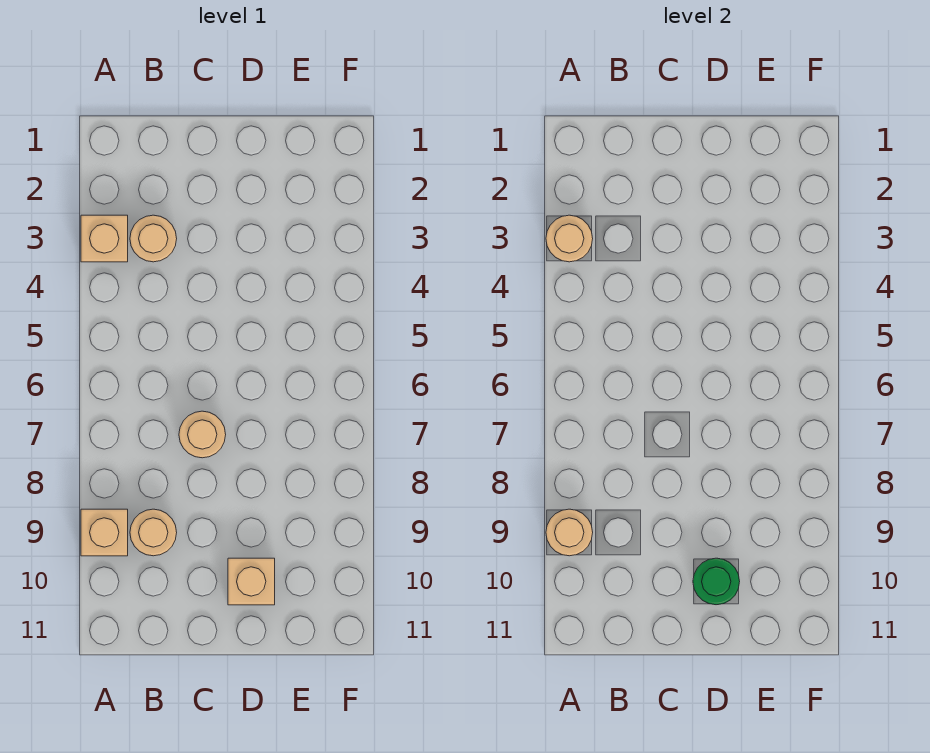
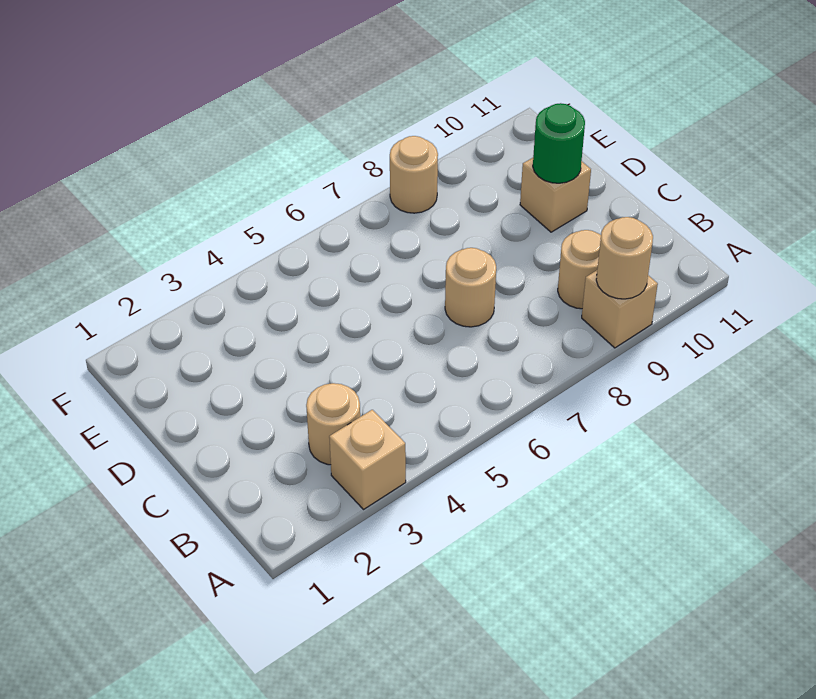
tan 1x1 round brick [546,215,593,262] -> tan 1x1 round brick moved to [390,136,438,213]

